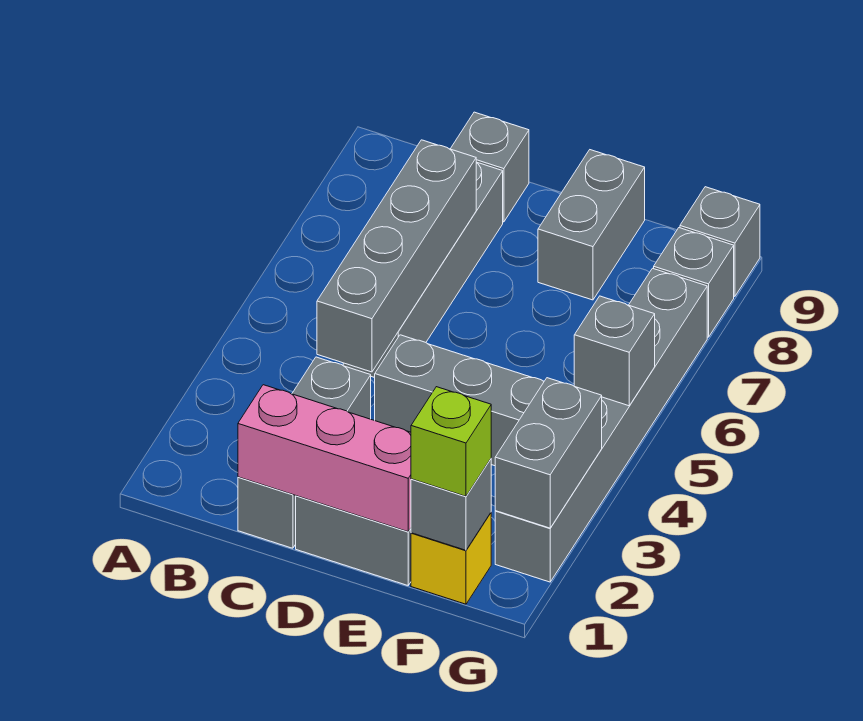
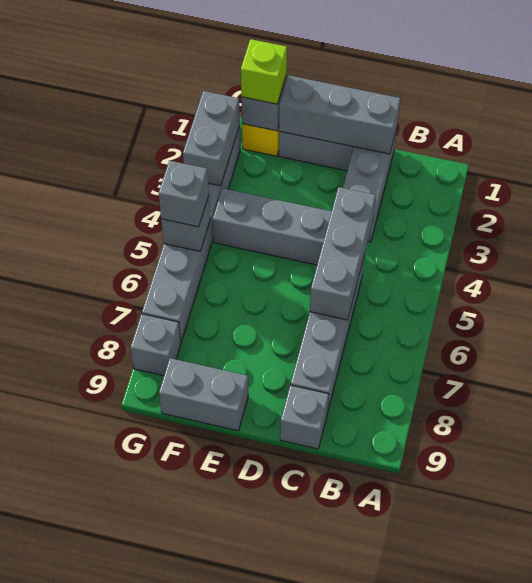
pink 1x3 brick [238,385,411,532] -> grey 1x3 brick [279,75,401,154]
grey 1x4 brick [317,140,476,372] -> grey 1x3 brick [310,187,376,320]
grey 1x2 brick [538,150,645,300] -> grey 1x2 brick turned to [159,358,248,431]
grey 1x1 brick [680,187,760,296] -> grey 1x1 brick moved to [159,161,209,227]

